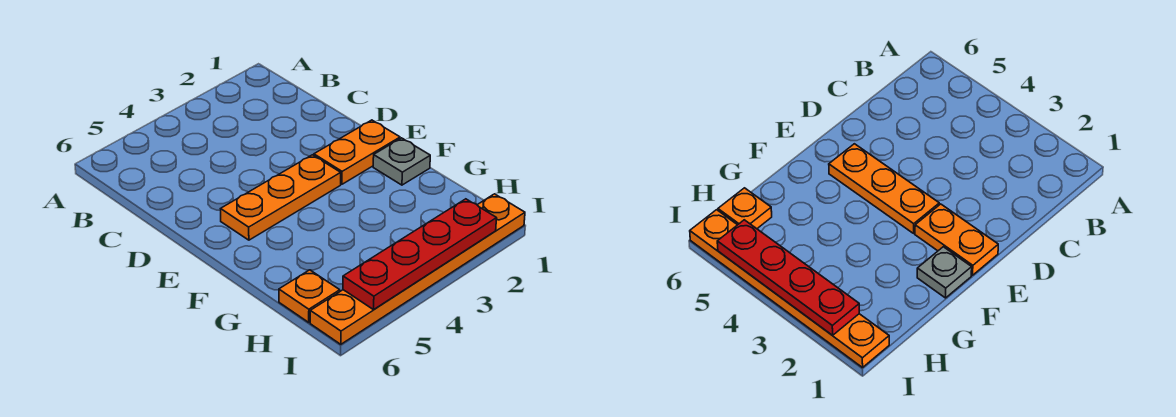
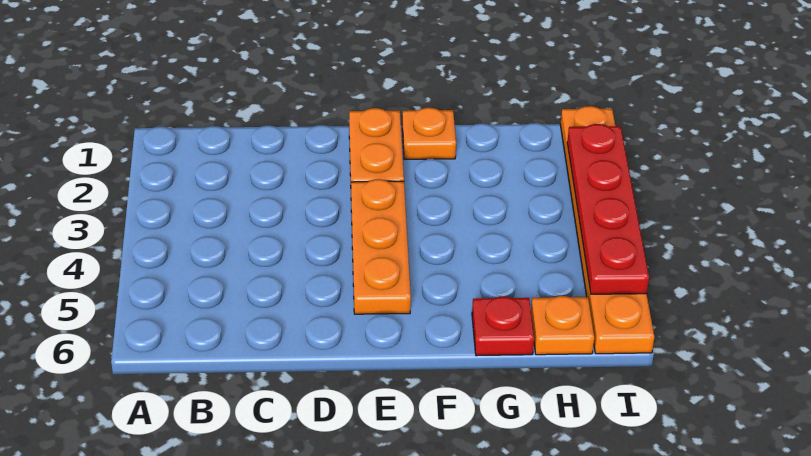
grey 1x1 plate [373,138,430,185] -> orange 1x1 plate [402,108,456,159]
none -> red 1x1 plate [472,297,534,356]

